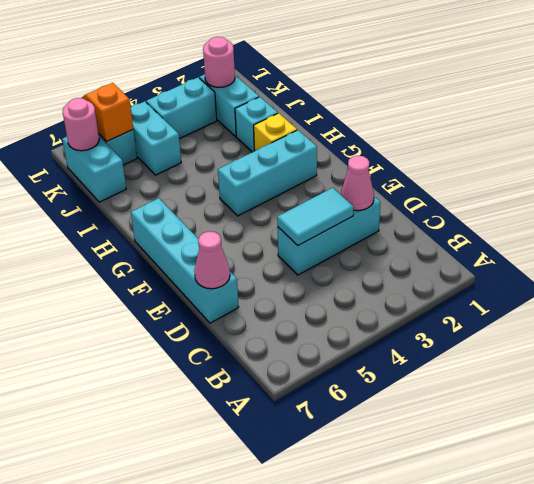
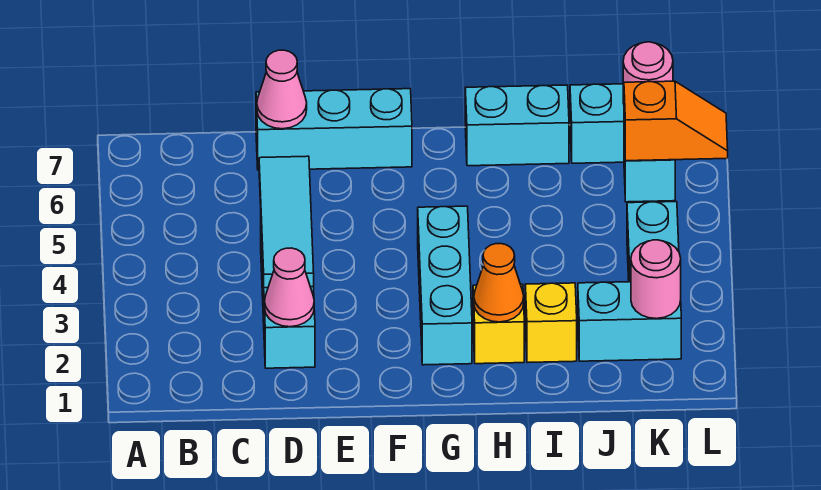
cyan 1x2 tile [277,188,354,245] -> cyan 1x3 tile [259,156,314,288]
cyan 1x4 brick [131,198,239,323] -> cyan 1x3 brick [256,89,412,170]
none -> orange 1x1 cone [474,243,524,322]
cyan 1x1 brick [235,97,278,152] -> yellow 1x1 brick [525,283,577,363]
cyan 1x2 brick [131,101,181,175] -> cyan 1x2 brick moved to [465,85,569,166]

